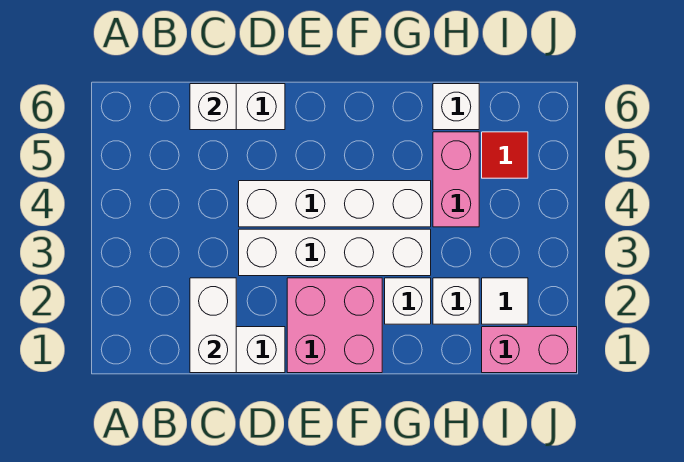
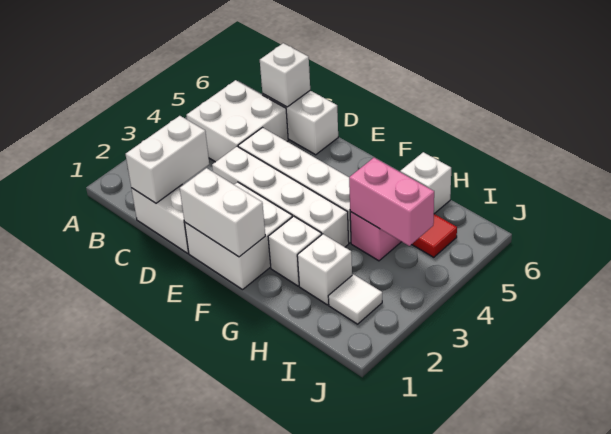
none -> white 2x2 brick [186,80,288,162]
pink 2x2 brick [287,278,382,373] -> white 2x2 brick [184,182,292,290]
none -> white 1x2 brick [180,168,265,257]
pink 1x2 brick [482,327,577,373] -> pink 1x2 brick moved to [349,158,434,246]

